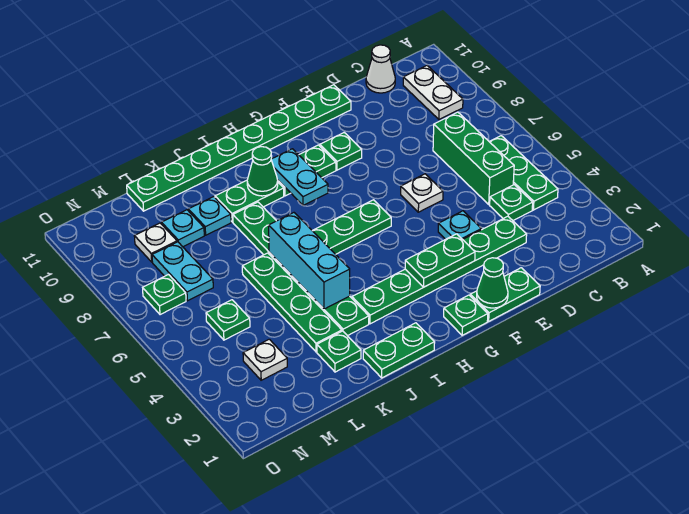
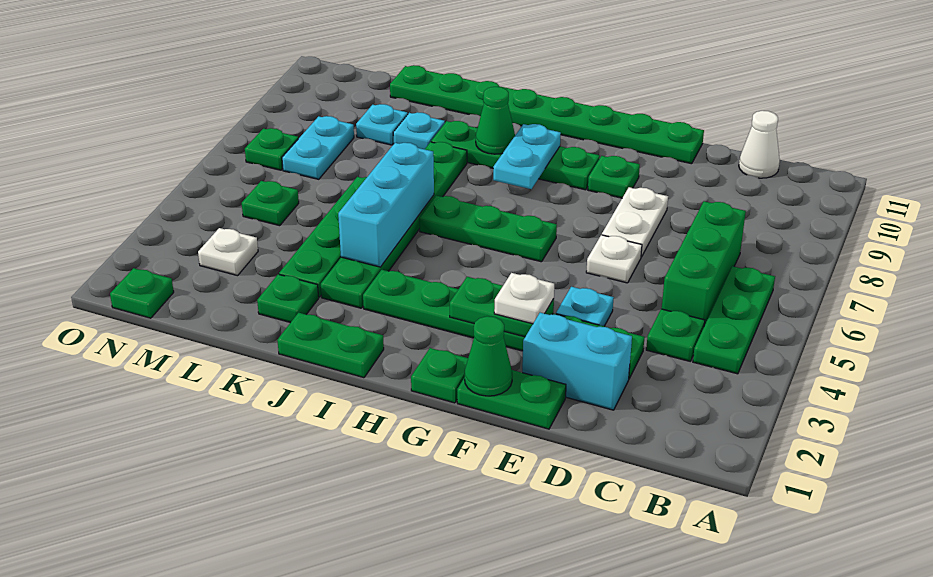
white 1x2 plate [403,66,463,119] -> white 1x2 plate moved to [602,187,668,257]
none -> cyan 1x2 brick [522,313,632,410]
white 1x1 plate [134,223,177,262] -> white 1x1 plate moved to [494,273,554,324]
none -> green 1x1 plate [110,268,174,318]

